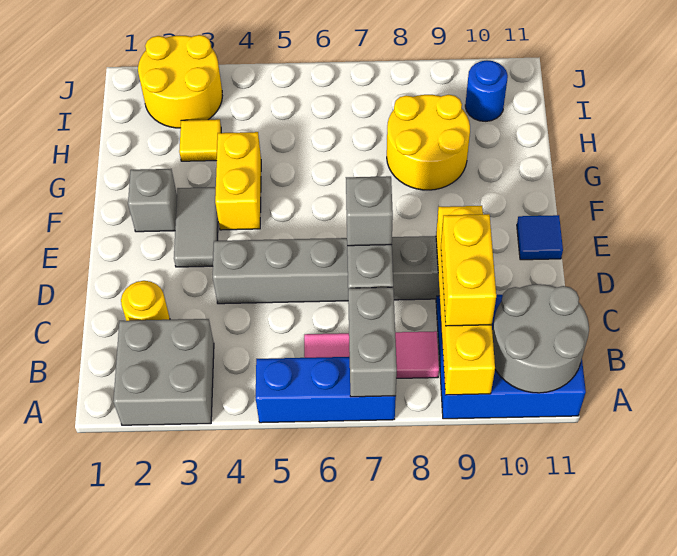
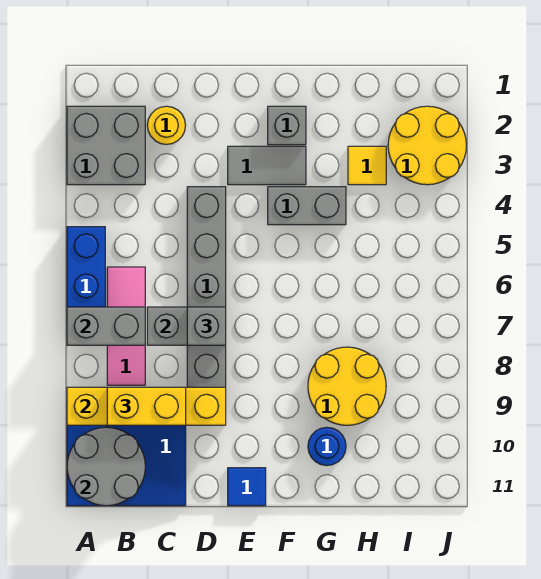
yellow 1x2 brick [215,132,261,230] -> grey 1x2 brick [268,187,346,225]
blue 1x1 round brick [465,60,508,121] -> blue 1x1 round brick moved to [308,427,346,466]

